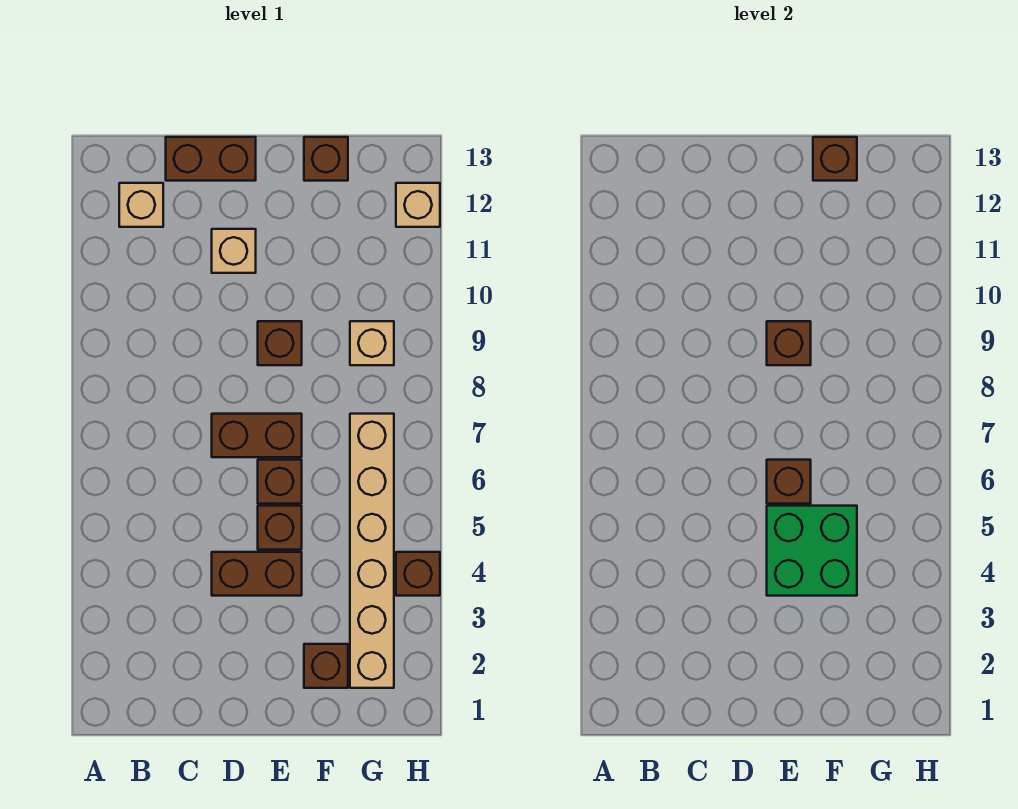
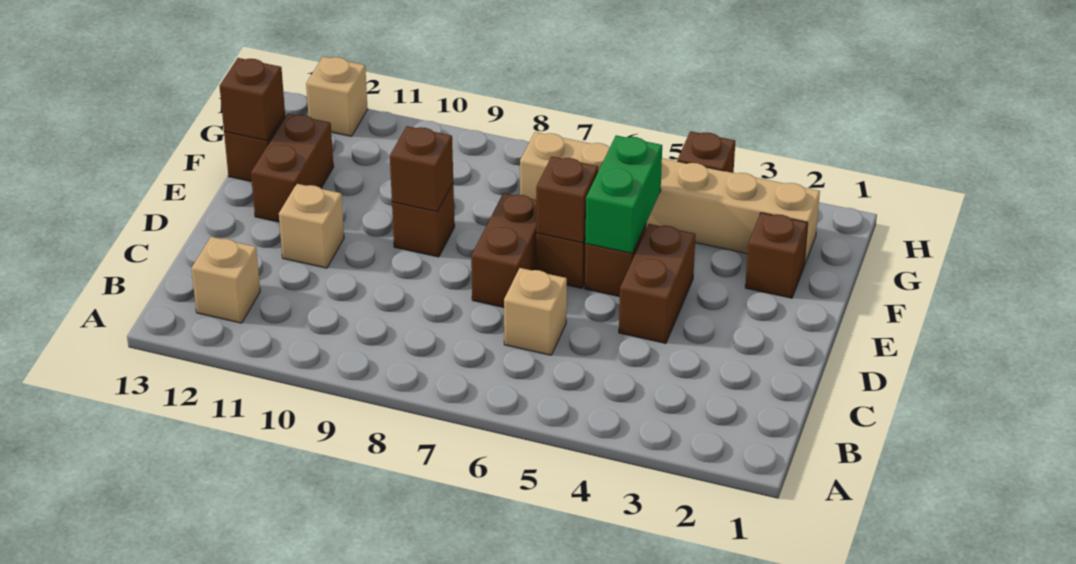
brown 1x2 brick [166,137,256,181] -> brown 1x2 brick moved to [251,114,334,222]
green 2x2 brick [767,506,857,596] -> green 1x2 brick [585,135,662,254]
tan 1x1 brick [350,321,394,365] -> tan 1x1 brick moved to [504,268,567,355]

